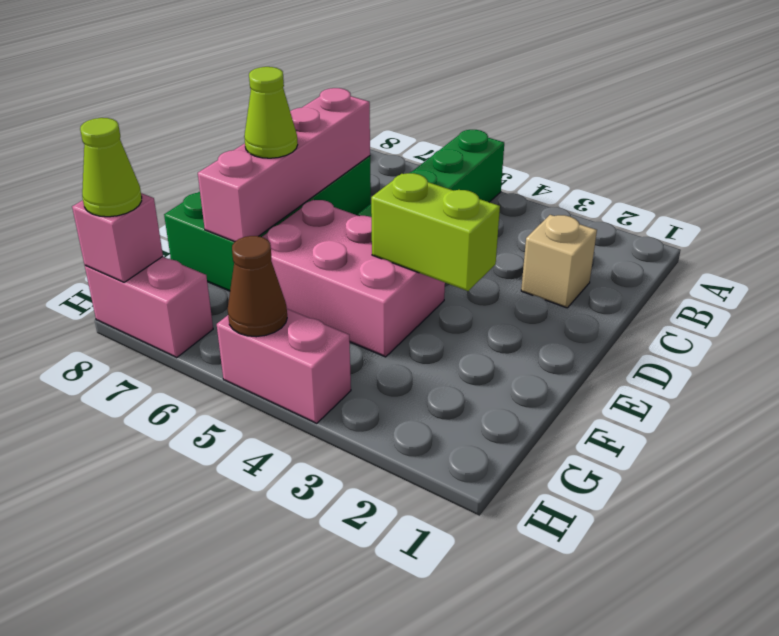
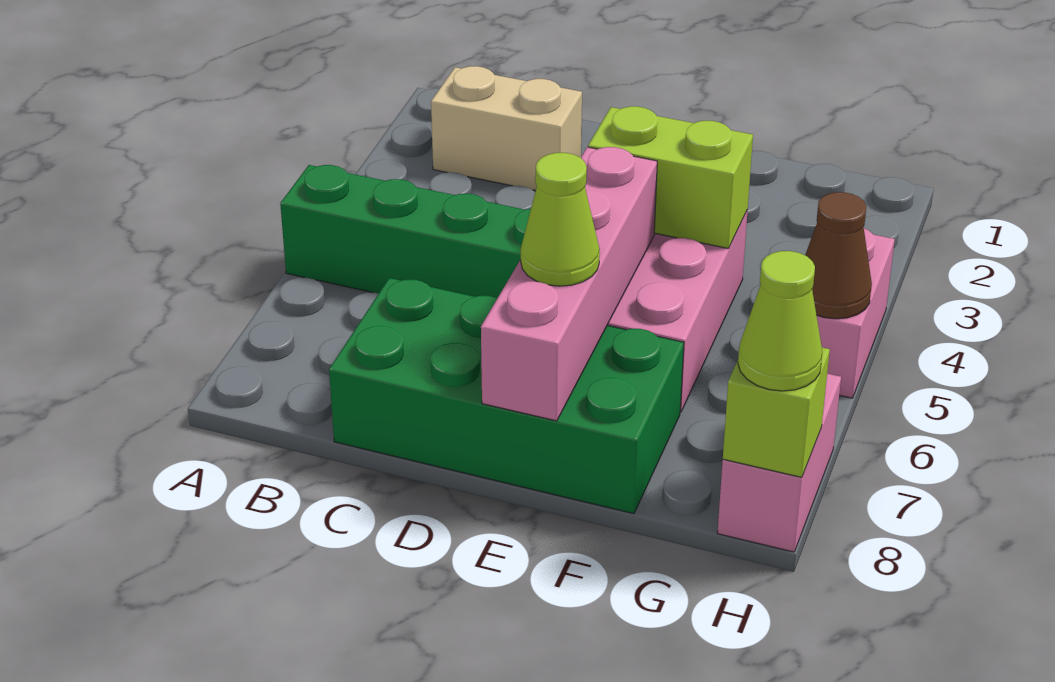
tan 1x1 brick [521,215,597,308] -> tan 1x2 brick [431,66,582,191]
pink 1x4 brick [198,88,370,242] -> pink 1x4 brick turned to [481,147,657,421]
lime 1x2 brick [371,173,500,291] -> lime 1x2 brick turned to [588,106,753,249]
pink 1x1 brick [72,193,163,282] -> lime 1x1 brick [723,348,830,477]

